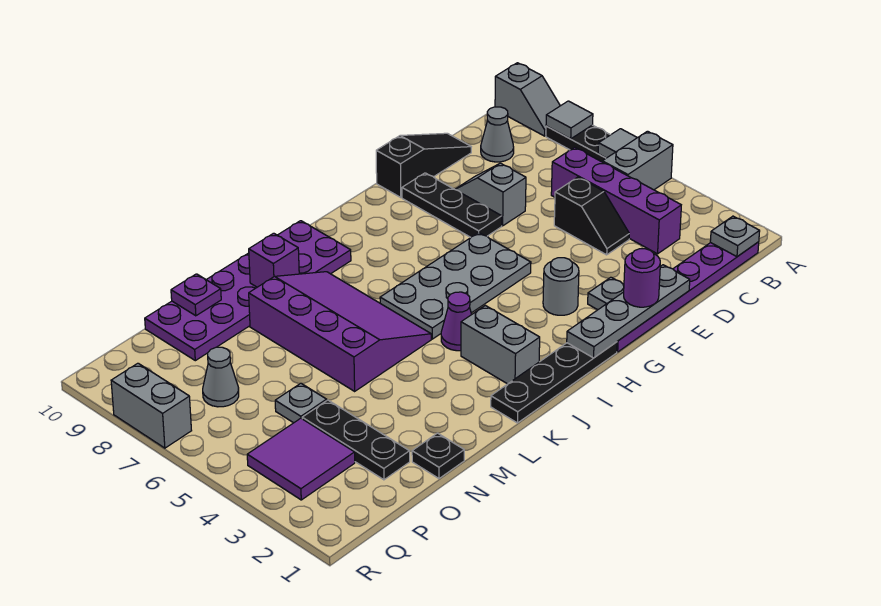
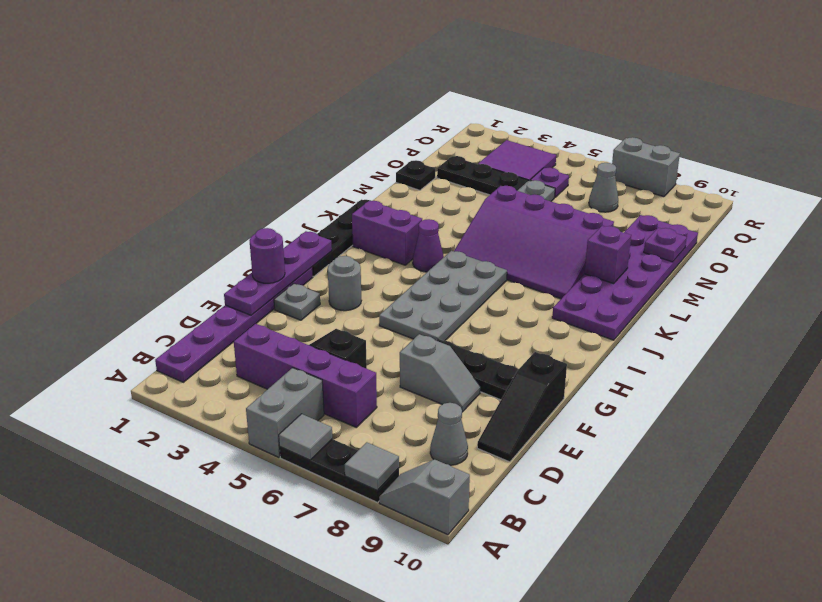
grey 1x1 plate [710,216,760,257] -> none
grey 1x4 plate [567,265,690,358] -> purple 1x4 plate [224,231,332,315]
grey 1x2 brick [461,306,540,384] -> purple 1x2 brick [352,201,422,265]
none -> purple 1x1 plate [530,168,569,198]

